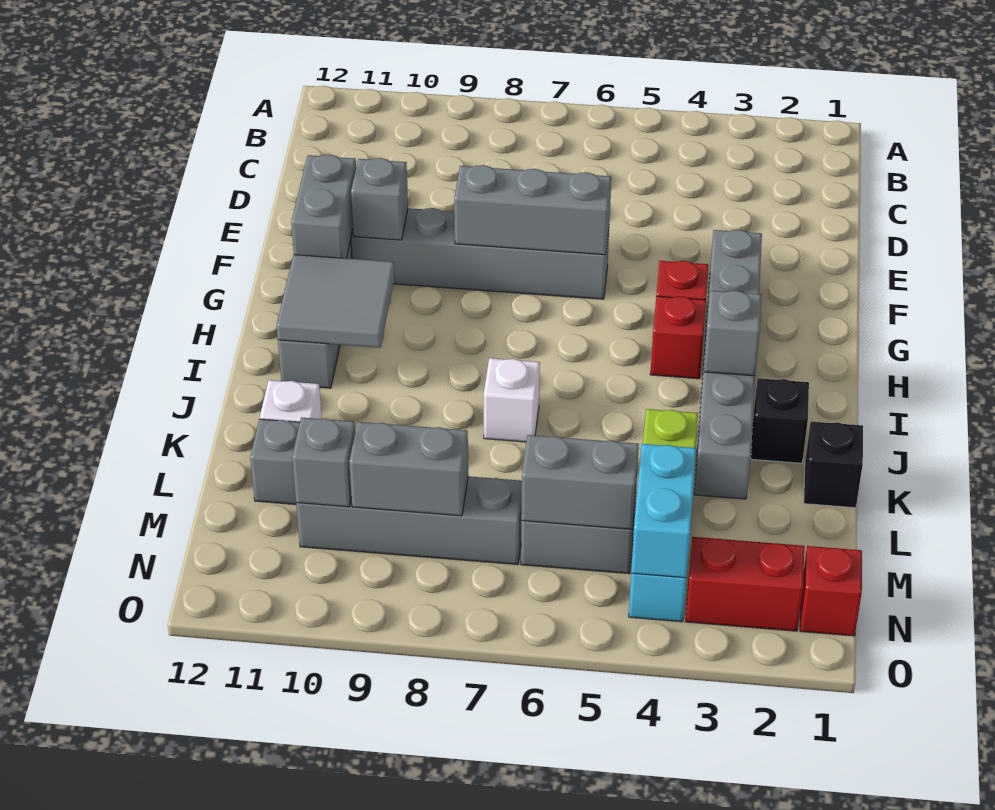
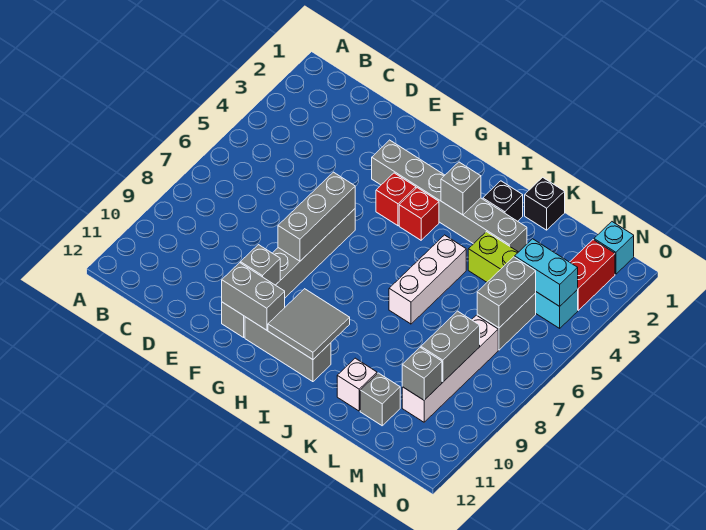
white 1x1 brick [484,358,540,442] -> white 1x3 brick [389,235,466,324]
grey 1x4 brick [296,476,522,564] -> white 1x4 brick [402,315,498,422]
red 1x1 brick [800,546,862,636] -> cyan 1x1 brick [594,222,634,274]

